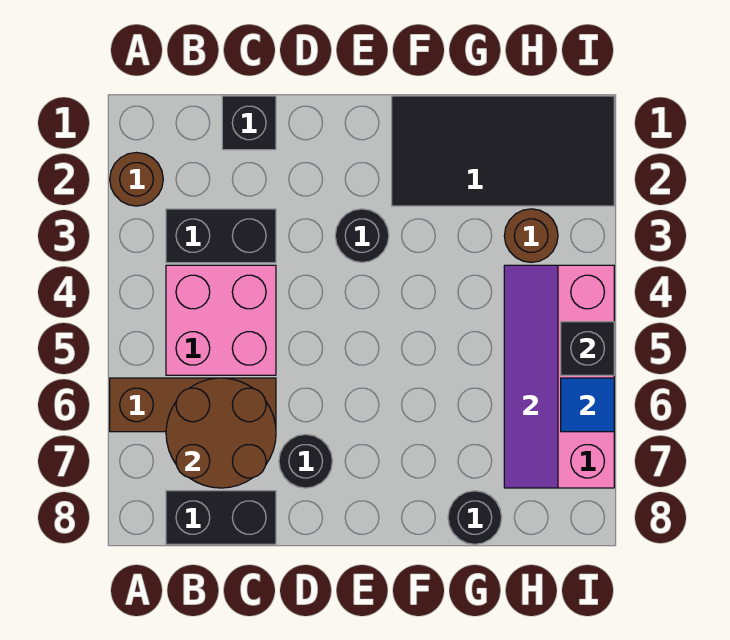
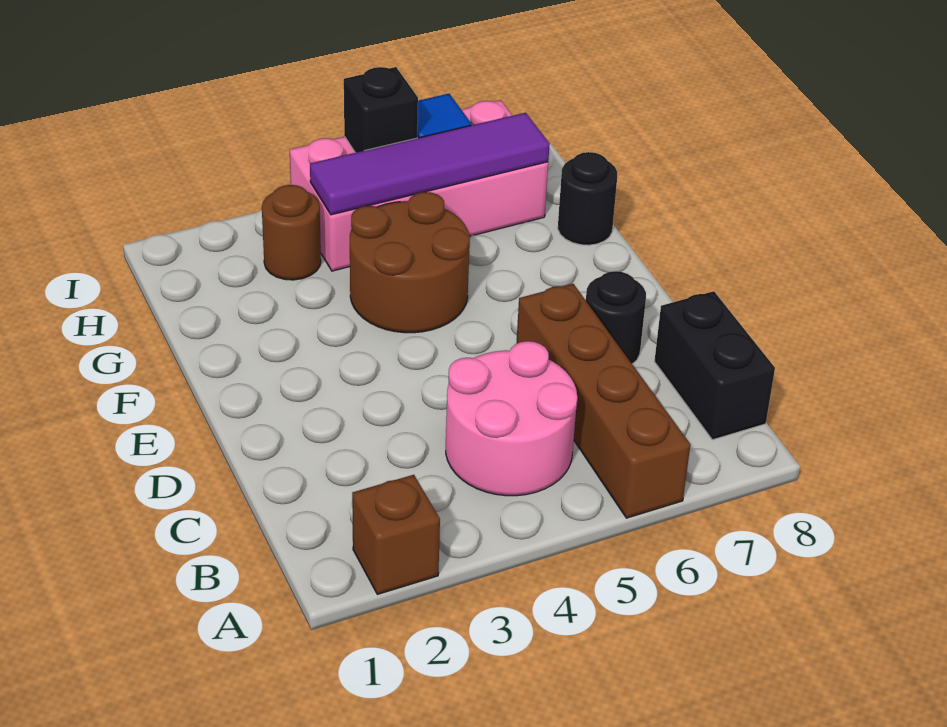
brown 1x1 round brick [110,153,163,206] -> brown 1x1 brick [352,475,440,594]
brown 1x3 brick [110,378,276,432] -> brown 1x4 brick [516,284,690,518]
black 1x2 brick [166,209,276,263] -> none
pink 2x2 brick [166,265,276,375] -> pink 2x2 round brick [446,341,577,496]
brown 2x2 round brick [166,378,276,488] -> brown 2x2 round brick moved to [350,192,470,333]
black 1x1 brick [222,96,276,150] -> none
black 1x1 round brick [335,209,389,262] -> none
black 2x4 tile [392,96,614,206] -> none

